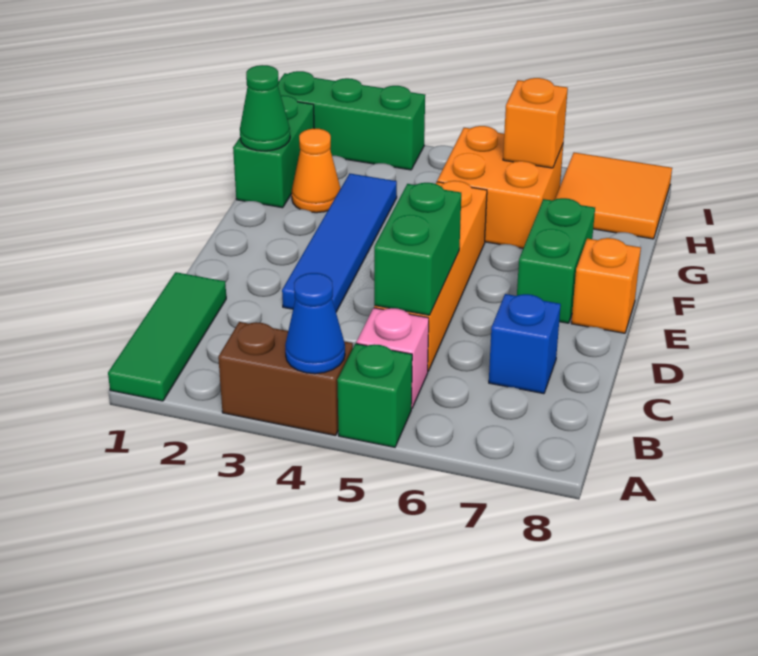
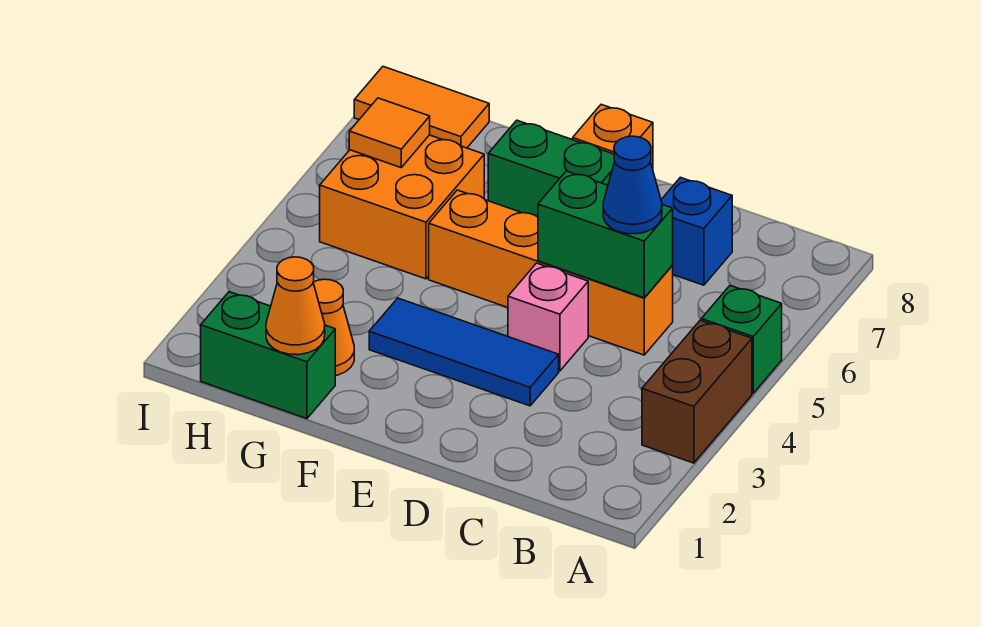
green 1x3 tile [108,272,226,401] -> none
blue 1x1 cone [285,273,345,374] -> blue 1x1 cone moved to [603,136,662,234]
pink 1x1 brick [356,308,429,409] -> pink 1x1 brick moved to [508,263,588,371]
blue 1x4 tile [282,174,397,312] -> blue 1x3 tile [369,298,559,406]
green 1x1 cone [240,65,290,151] -> orange 1x1 cone [266,257,325,355]
orange 1x1 brick [503,78,568,168] -> orange 1x1 tile [349,98,430,167]
orange 2x2 tile [555,153,672,239] -> orange 1x2 tile [354,67,489,148]
green 1x3 brick [278,71,425,170] -> none

